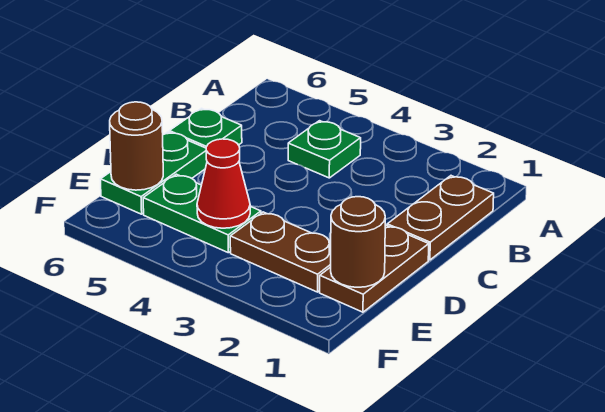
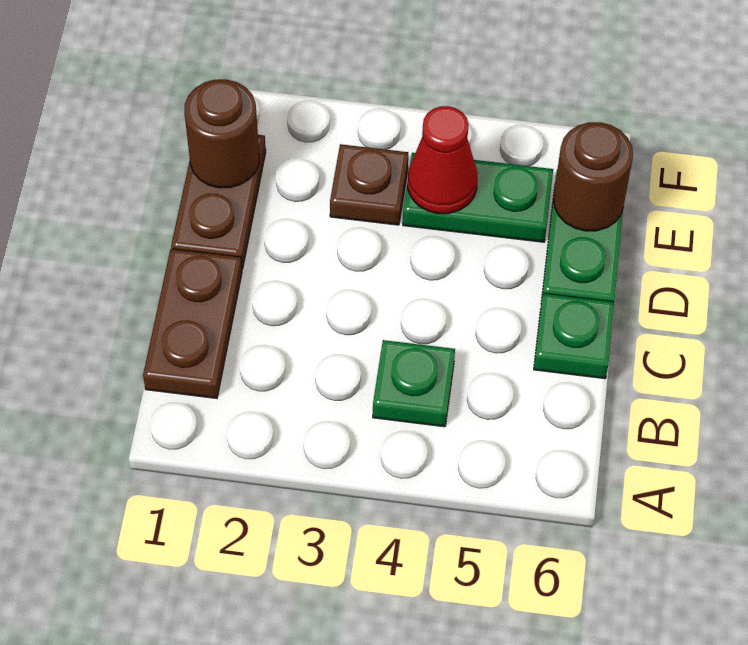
brown 1x2 plate [230,212,331,292] -> brown 1x1 plate [330,144,408,225]

